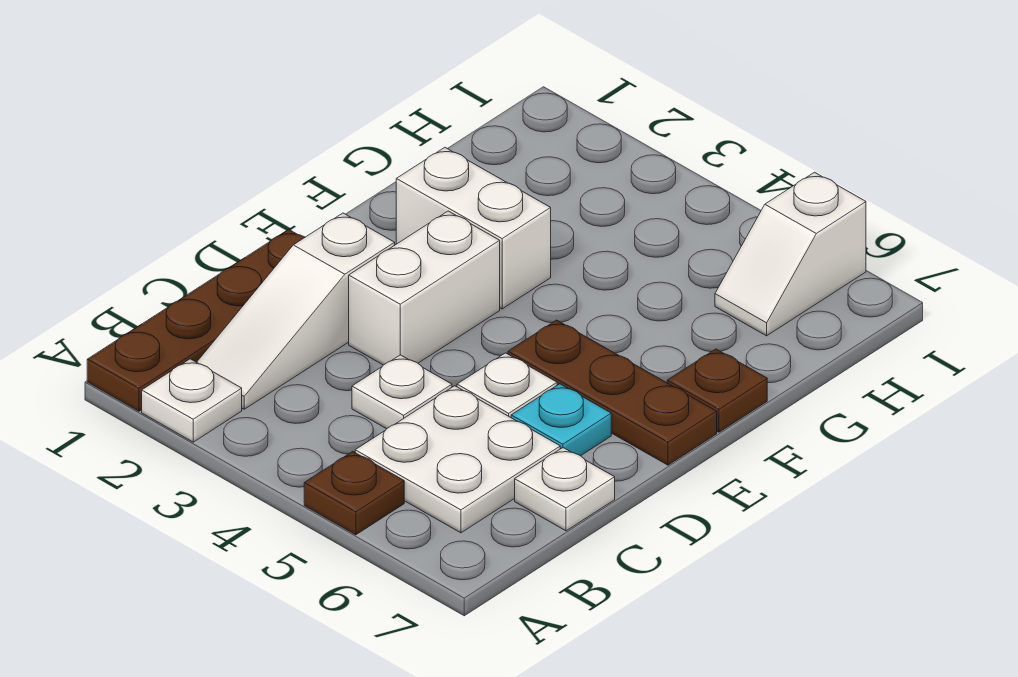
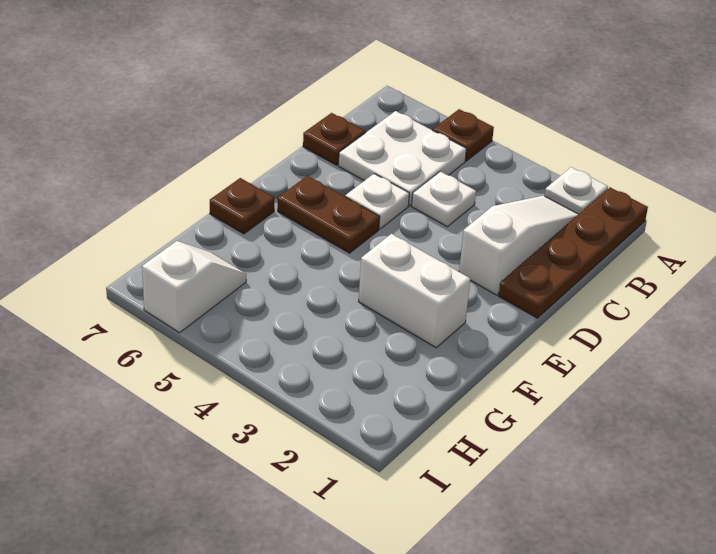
white 1x1 plate [515,448,615,531] -> brown 1x1 plate [303,113,365,165]
white 1x2 brick [349,211,500,365] -> none
cyan 1x1 plate [511,384,611,456] -> none
brown 1x3 plate [508,320,717,465] -> brown 1x2 plate [278,176,380,253]

